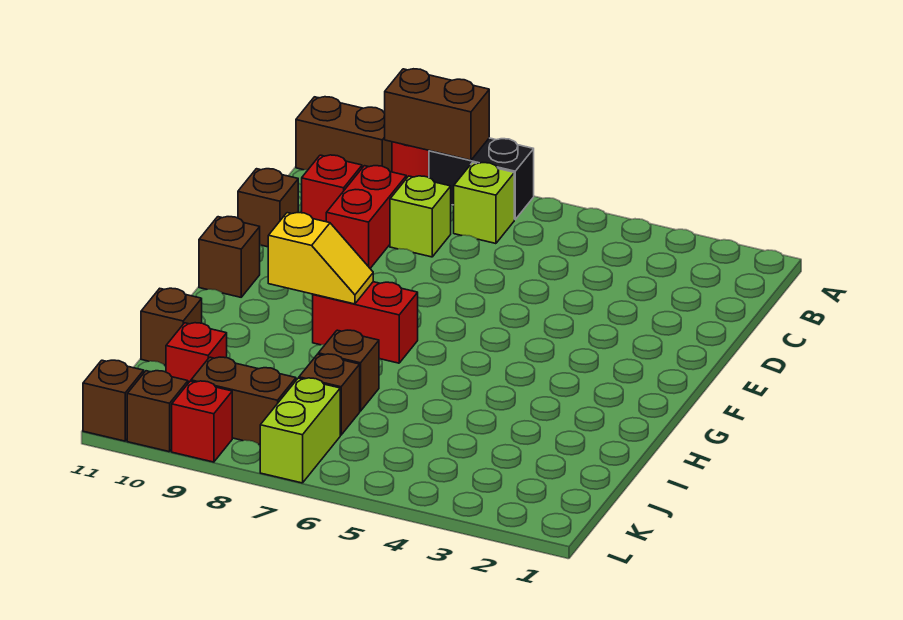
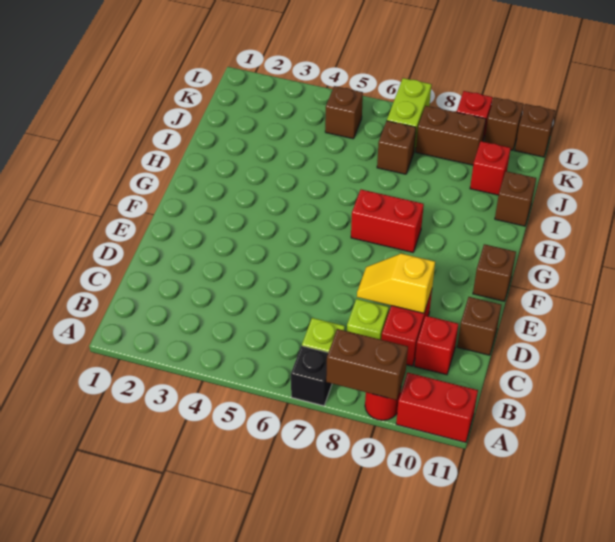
black 1x2 brick [429,138,534,219] -> black 1x1 brick [291,346,332,406]
brown 1x2 brick [296,97,392,172] -> red 1x2 brick [396,373,478,443]
yellow 1x2 slope [268,213,373,304] -> yellow 1x2 slope moved to [357,253,435,313]
brown 1x1 brick [318,330,379,411] -> brown 1x1 brick moved to [325,86,363,139]

